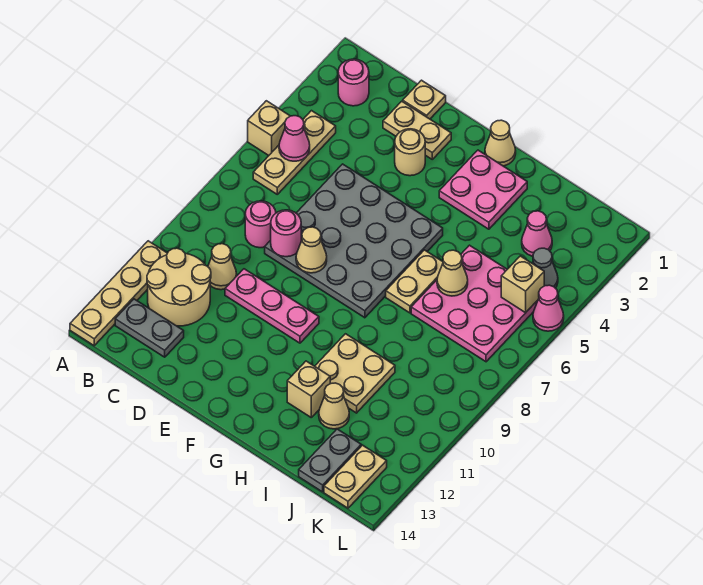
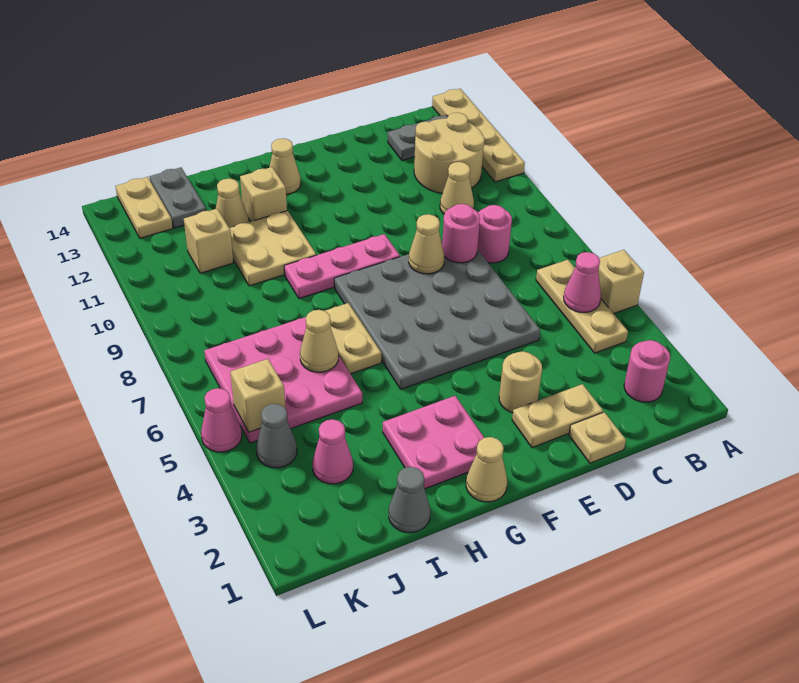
pink 1x3 plate [225,269,319,343] -> pink 1x3 plate moved to [284,234,400,299]
none -> tan 1x1 cone [269,138,301,195]
none -> grey 1x1 cone [389,467,430,532]
none -> tan 1x1 brick [184,209,233,273]

